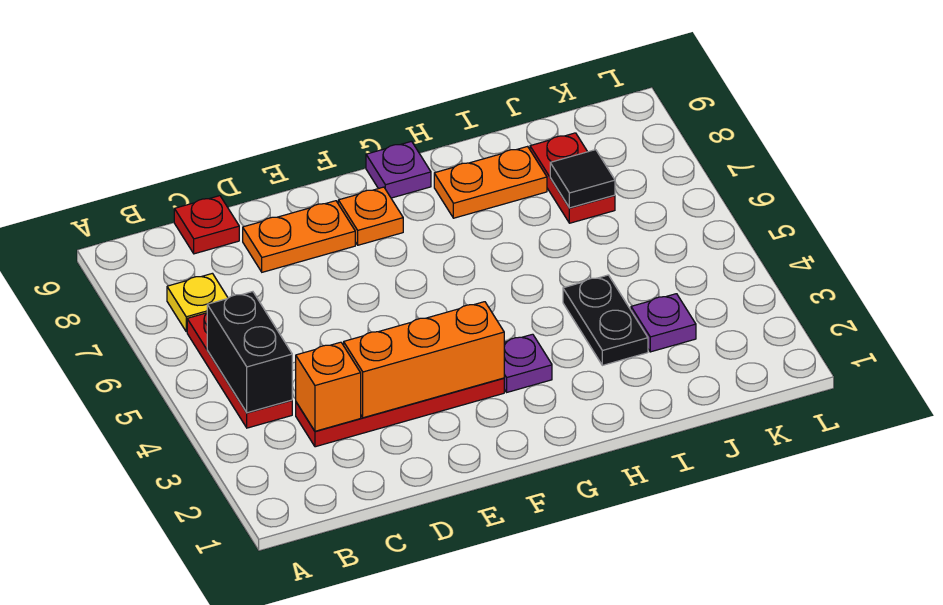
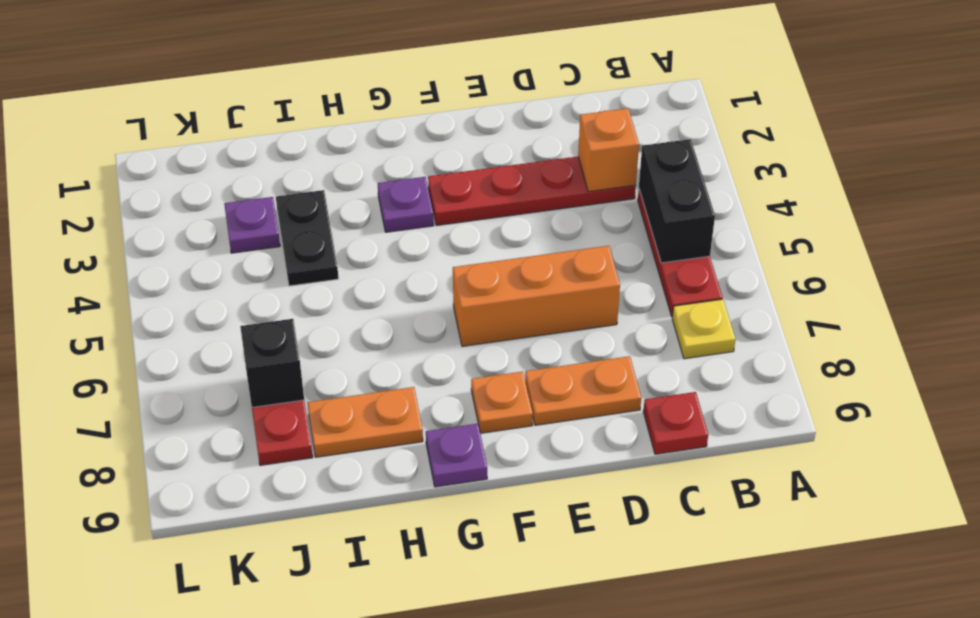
orange 1x3 brick [344,302,504,418] -> orange 1x3 brick moved to [453,246,620,346]
black 1x1 tile [550,150,615,208] -> black 1x1 brick [240,319,304,407]

